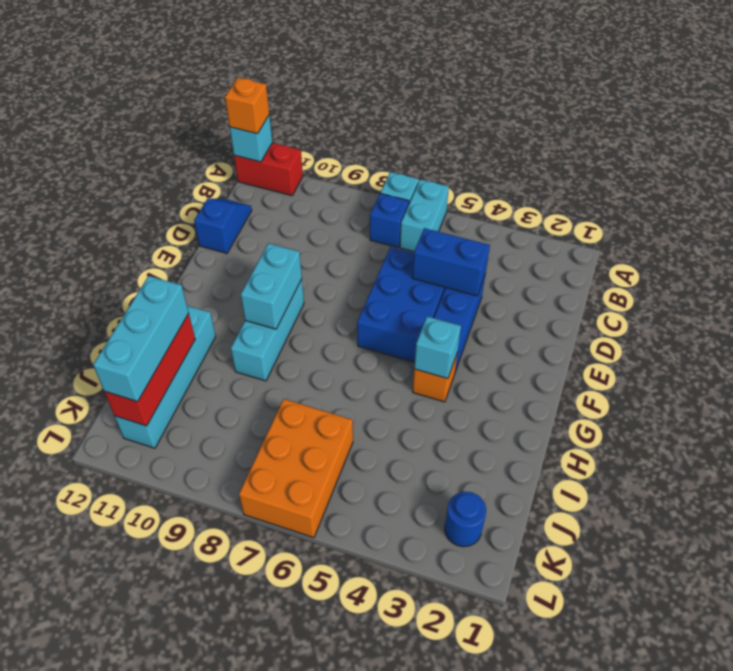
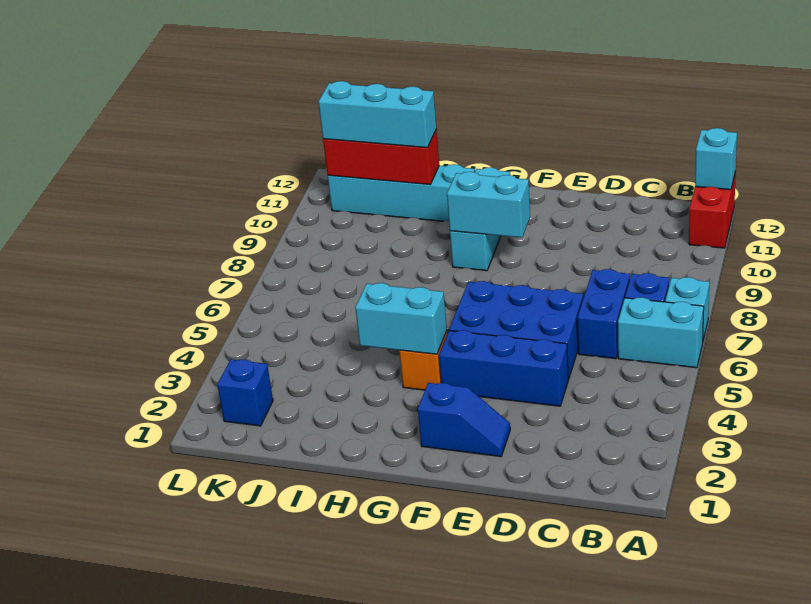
orange 1x1 brick [225,78,269,134] -> none
blue 1x2 slope [194,199,252,253] -> blue 1x2 slope moved to [418,383,510,457]
blue 1x2 brick [413,228,490,296] -> blue 1x2 brick moved to [578,269,630,359]
cyan 1x3 brick [231,279,304,381] -> cyan 1x3 brick turned to [450,167,510,271]
cyan 1x1 brick [414,316,461,379] -> cyan 1x2 brick [355,283,447,354]
orange 2x3 brick [239,399,353,538] -> none
blue 1x1 round brick [445,492,486,547] -> blue 1x1 brick [217,359,273,426]

